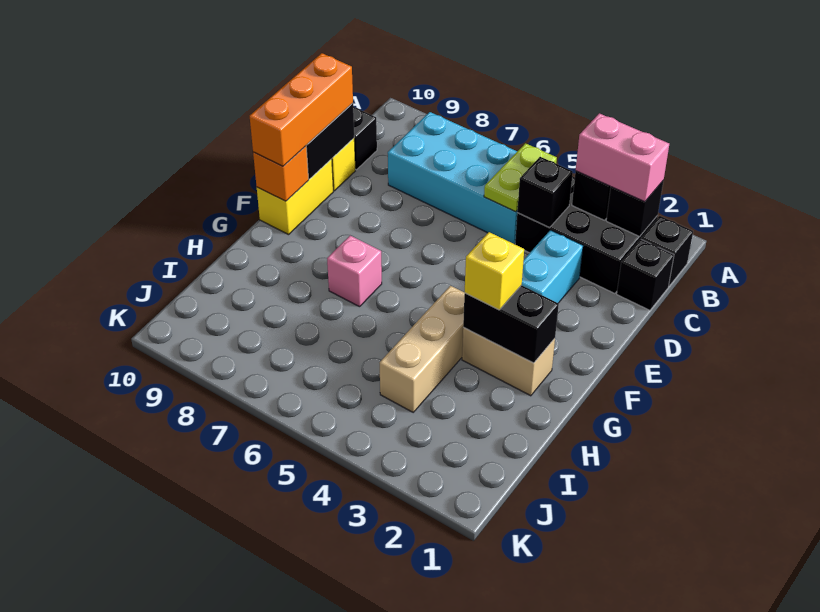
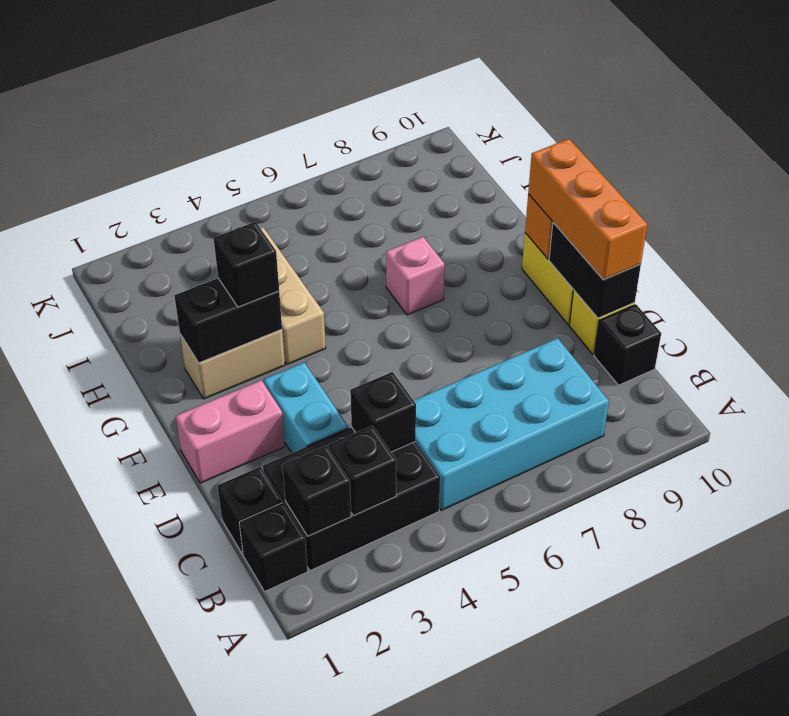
pink 1x2 brick [576,113,669,202] -> pink 1x2 brick moved to [176,380,285,483]
lime 1x2 plate [484,143,557,211] -> none
yellow 1x1 brick [465,232,524,310] -> black 1x1 brick [214,222,279,307]

